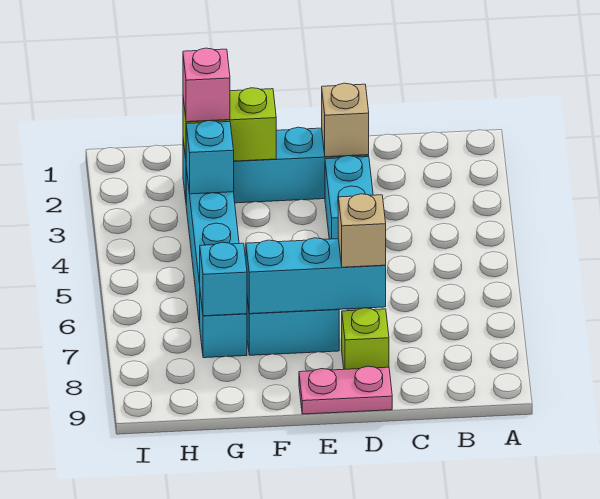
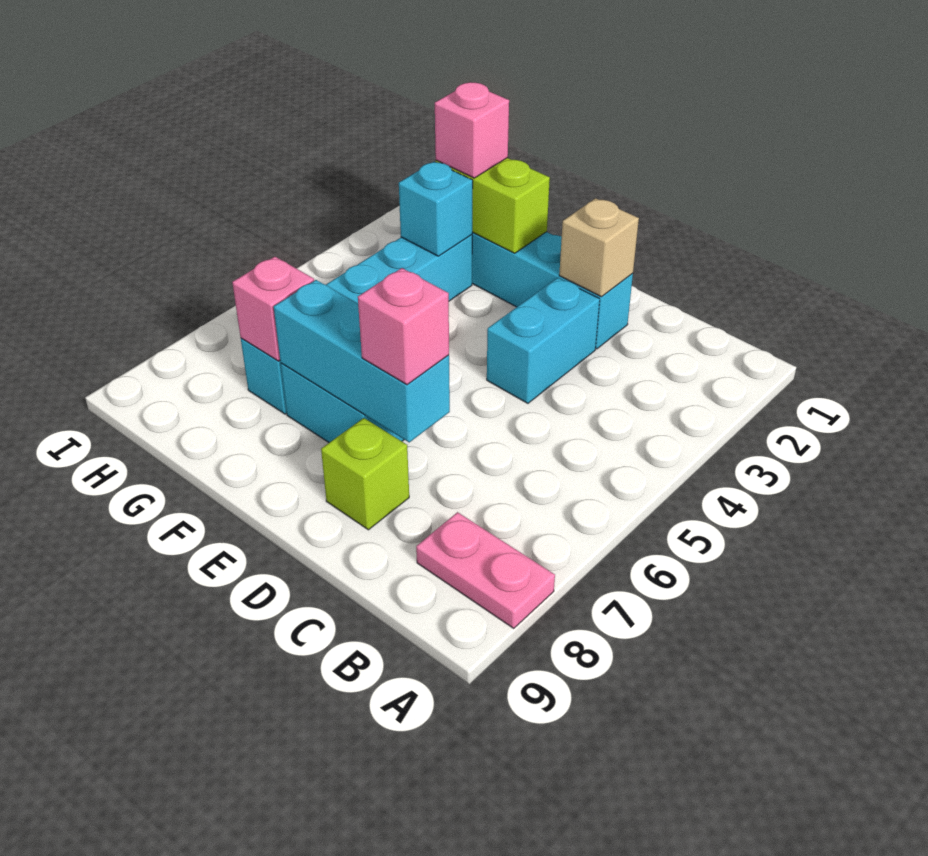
tan 1x1 brick [338,194,386,267] -> pink 1x1 brick [358,268,449,385]
pink 1x2 plate [299,366,392,414] -> pink 1x2 plate moved to [416,512,555,628]
cyan 1x1 brick [200,242,247,316] -> pink 1x1 brick [232,257,314,361]

